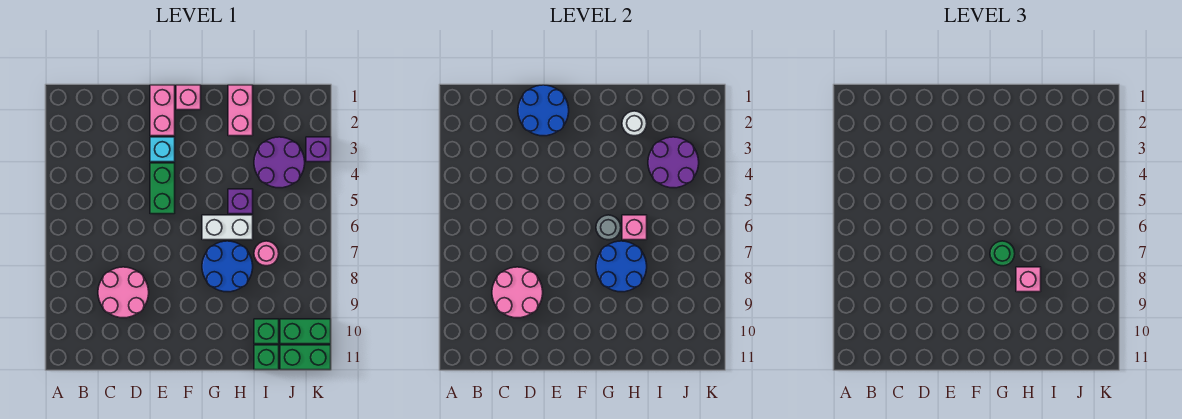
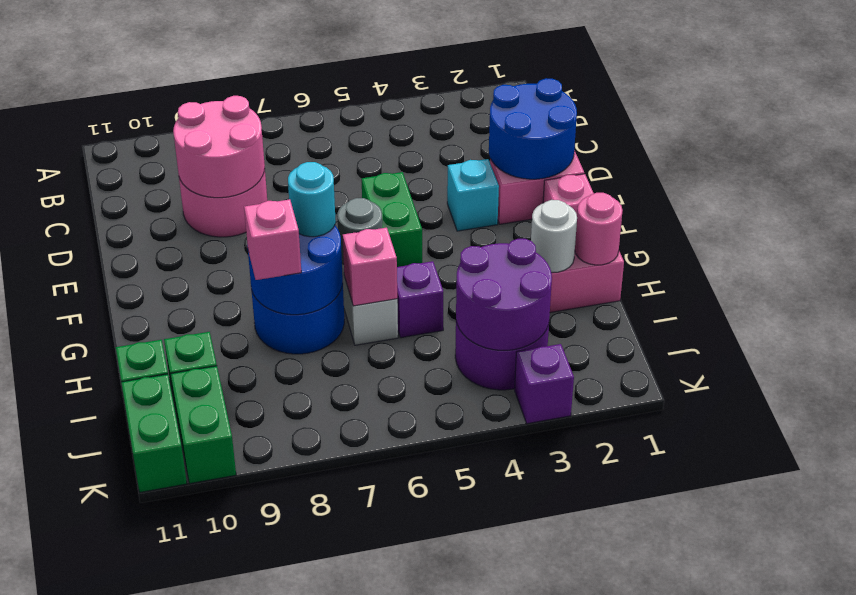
green 1x2 brick [150,163,175,214] -> green 1x2 brick turned to [362,172,422,267]
green 1x1 round brick [990,241,1015,266] -> cyan 1x1 round brick [288,162,336,237]
pink 1x1 round brick [254,241,279,266] -> pink 1x1 round brick moved to [575,193,623,265]

